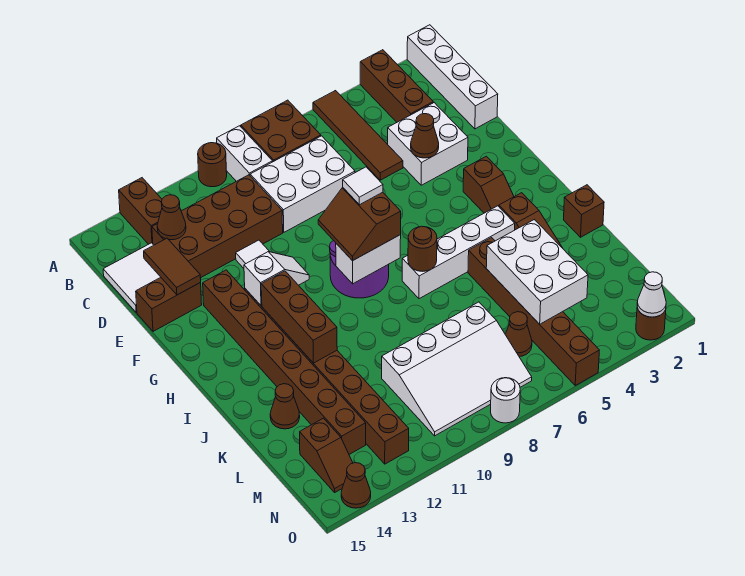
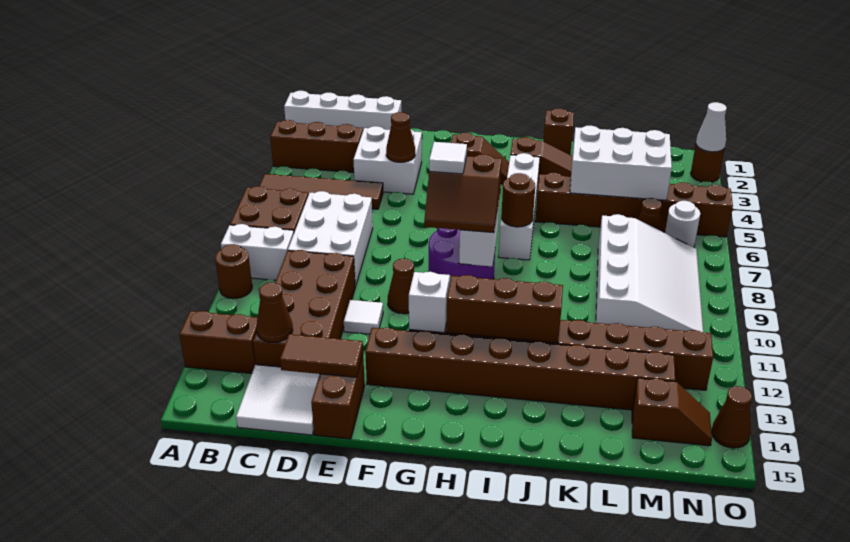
brown 1x1 cone [270,384,300,429] -> brown 1x1 cone moved to [388,259,414,314]
white 1x1 round brick [491,378,520,423] -> white 1x1 round brick moved to [665,201,700,247]

